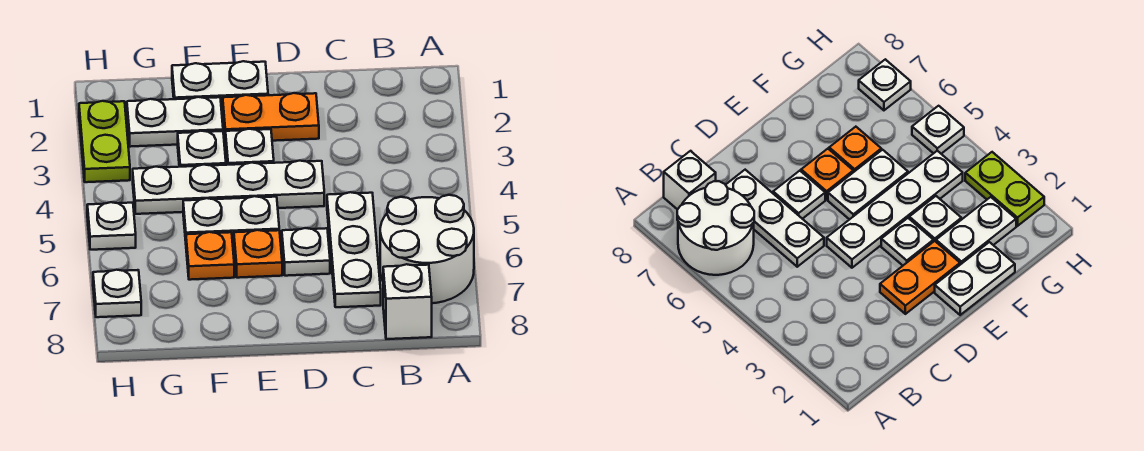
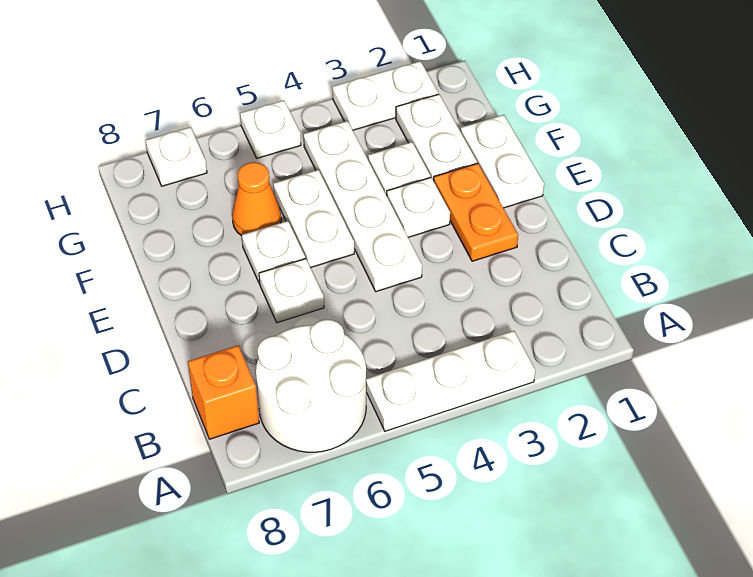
white 1x1 brick [383,264,432,339] -> orange 1x1 brick [188,346,259,439]
white 1x3 plate [327,192,381,307] -> white 1x3 plate moved to [366,331,535,431]
orange 1x1 plate [234,230,282,278] -> white 1x1 plate [242,221,305,283]
orange 1x1 plate [186,232,234,280] -> orange 1x1 cone [232,162,281,236]
lime 1x2 plate [79,101,130,182] -> white 1x2 plate [333,61,438,130]

